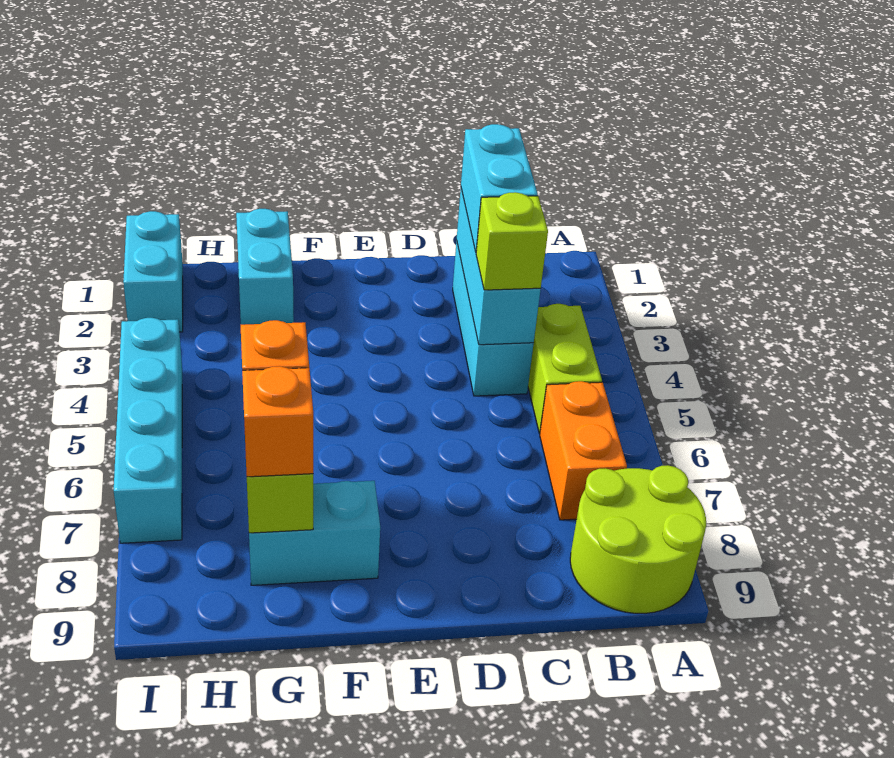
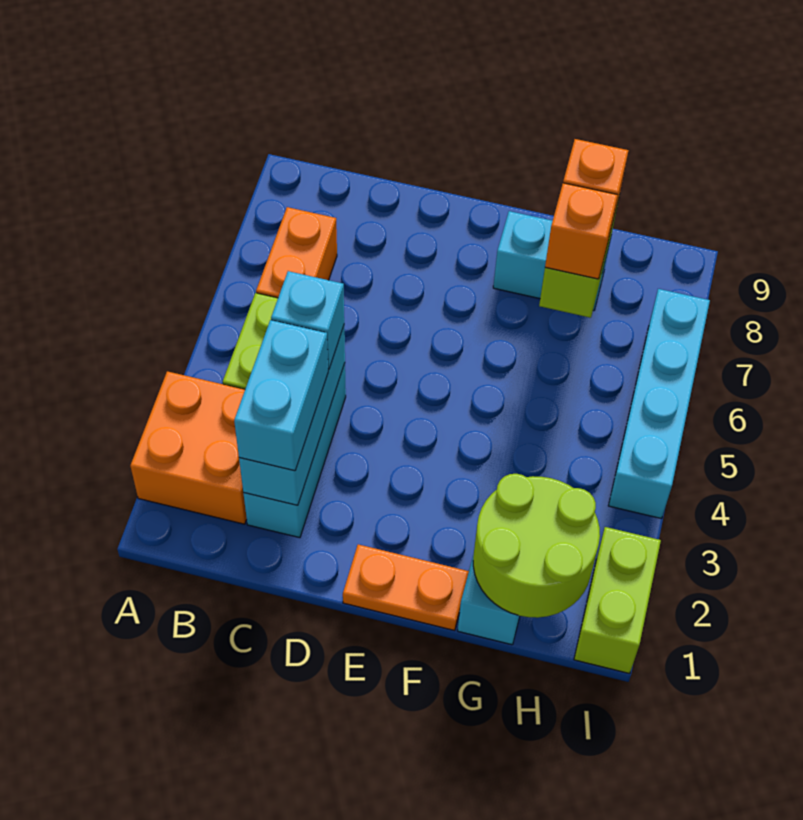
none -> orange 2x2 brick [130,371,247,524]
lime 2x2 round brick [570,465,706,613] -> lime 2x2 round brick moved to [473,474,600,618]
lime 1x1 brick [476,192,548,290] -> cyan 1x1 brick [271,271,344,369]
none -> orange 1x2 plate [343,544,469,630]
cyan 1x2 brick [123,211,183,332] -> lime 1x2 brick [574,527,661,674]

